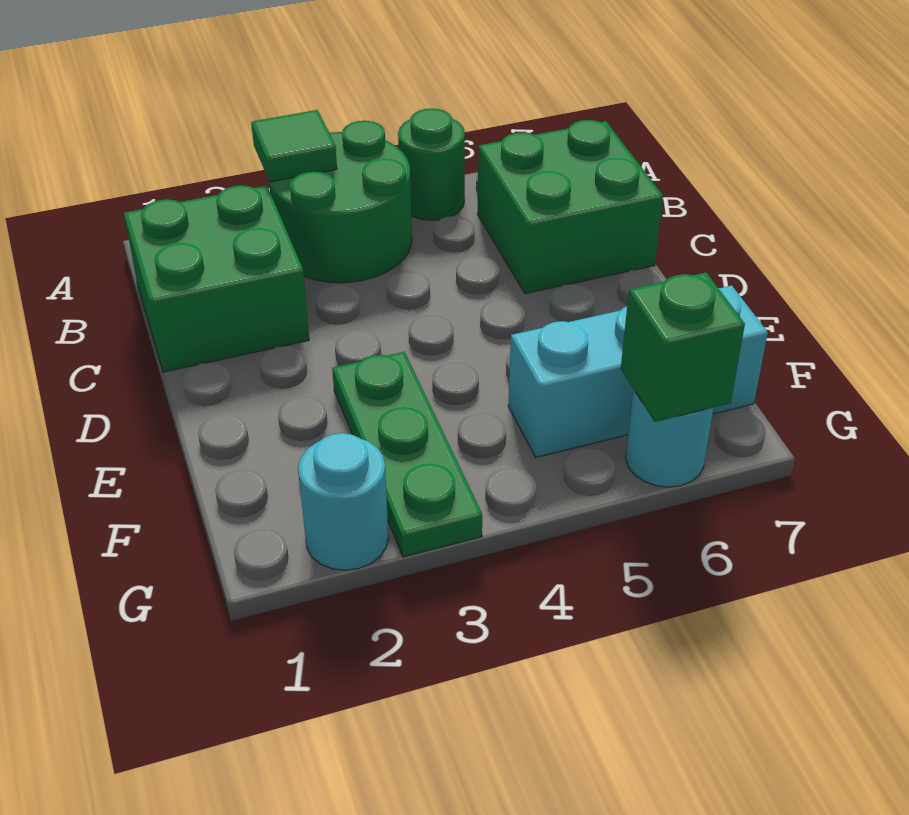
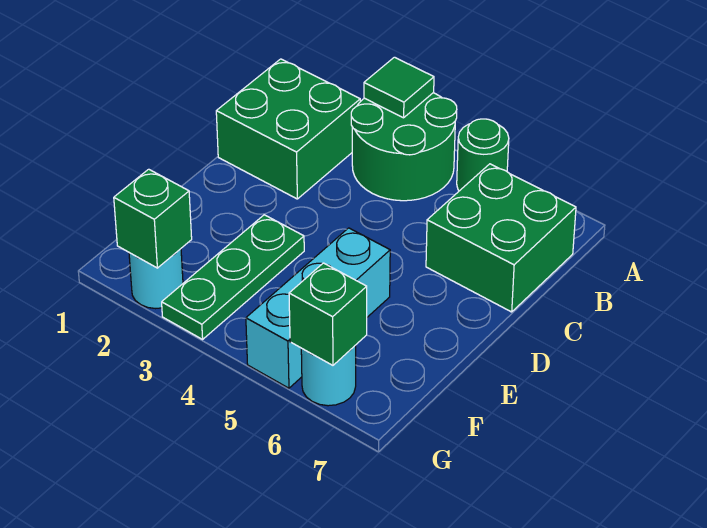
cyan 1x3 brick [508,286,768,457] -> cyan 1x3 brick turned to [246,228,390,388]
none -> green 1x1 brick [114,169,192,268]

